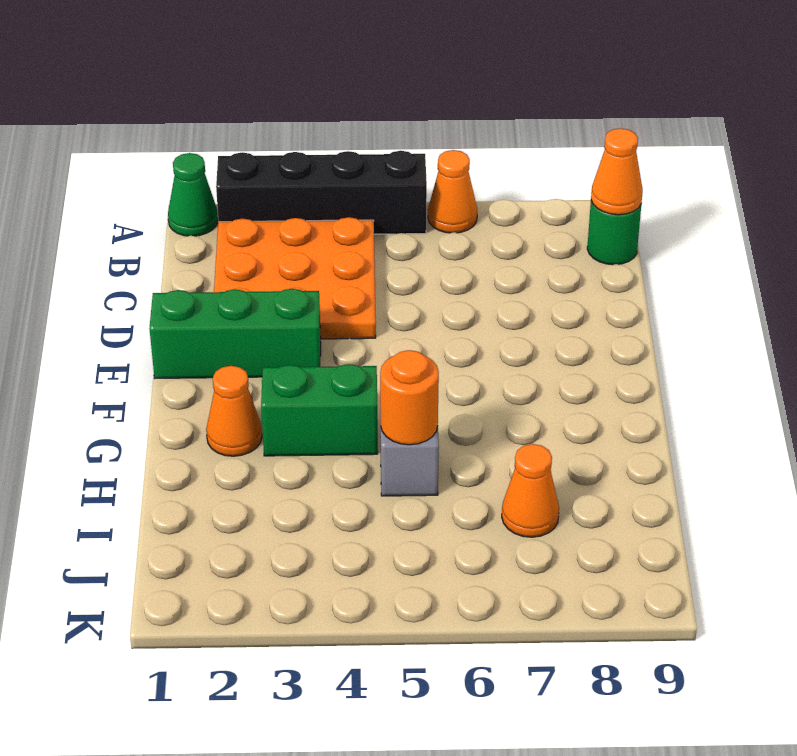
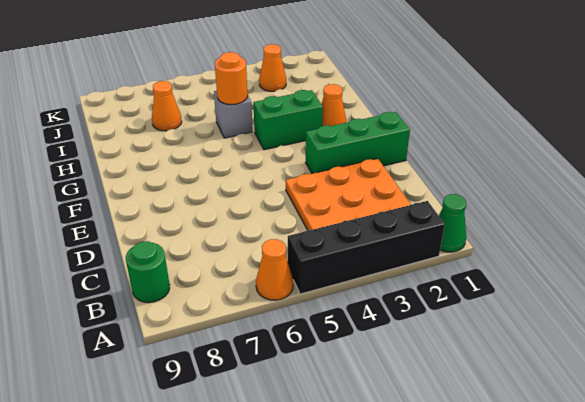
orange 1x1 cone [591,128,643,215] -> orange 1x1 cone moved to [259,44,286,91]

